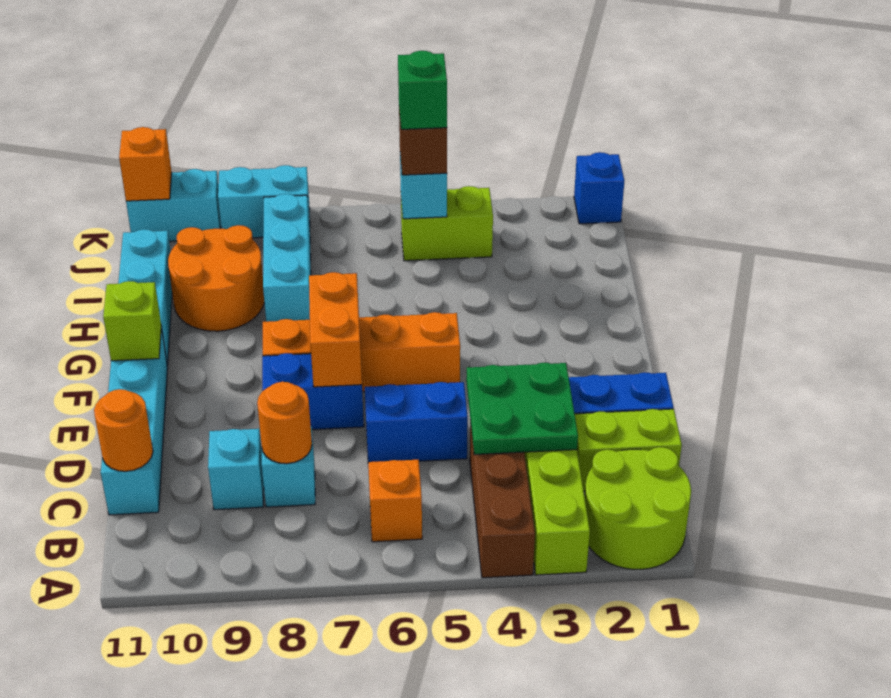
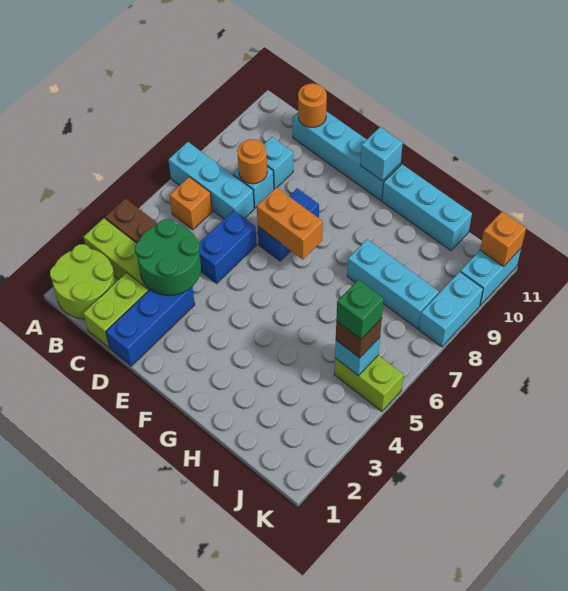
none -> cyan 1x3 brick [168,142,254,219]
green 2x2 plate [466,363,578,455] -> green 2x2 round brick [135,219,201,295]
orange 1x4 brick [263,312,460,392] -> none
lime 1x1 brick [103,281,161,361] -> cyan 1x1 brick [360,127,403,181]
orange 2x2 round brick [168,225,264,331] -> none
lime 1x2 brick [401,186,493,261] -> lime 1x2 brick turned to [334,355,403,411]
blue 1x1 brick [574,152,624,224] -> none

